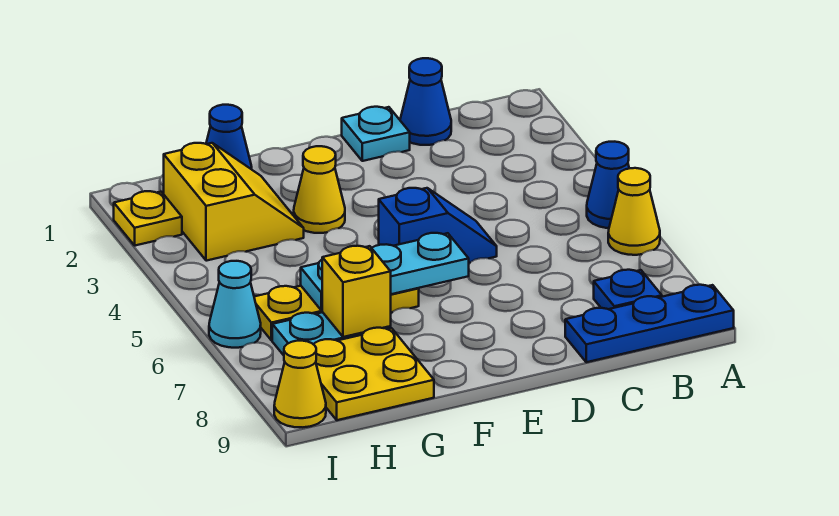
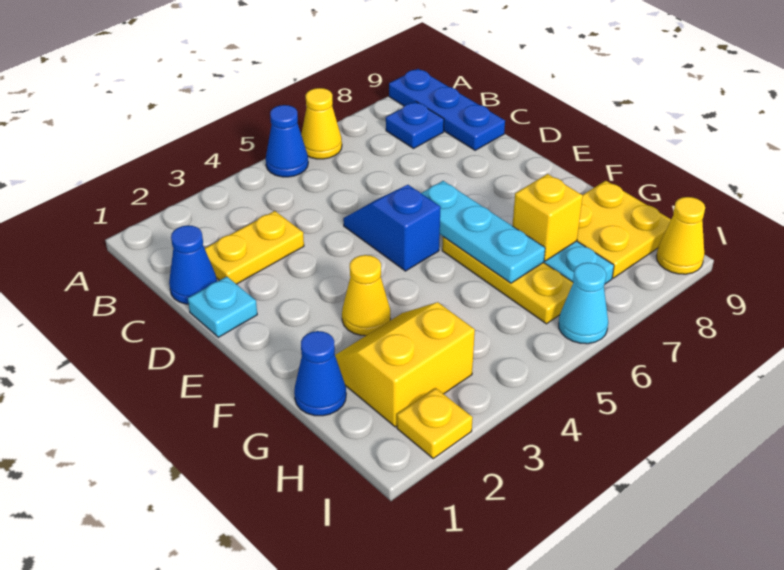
none -> yellow 1x2 plate [205,211,304,284]

